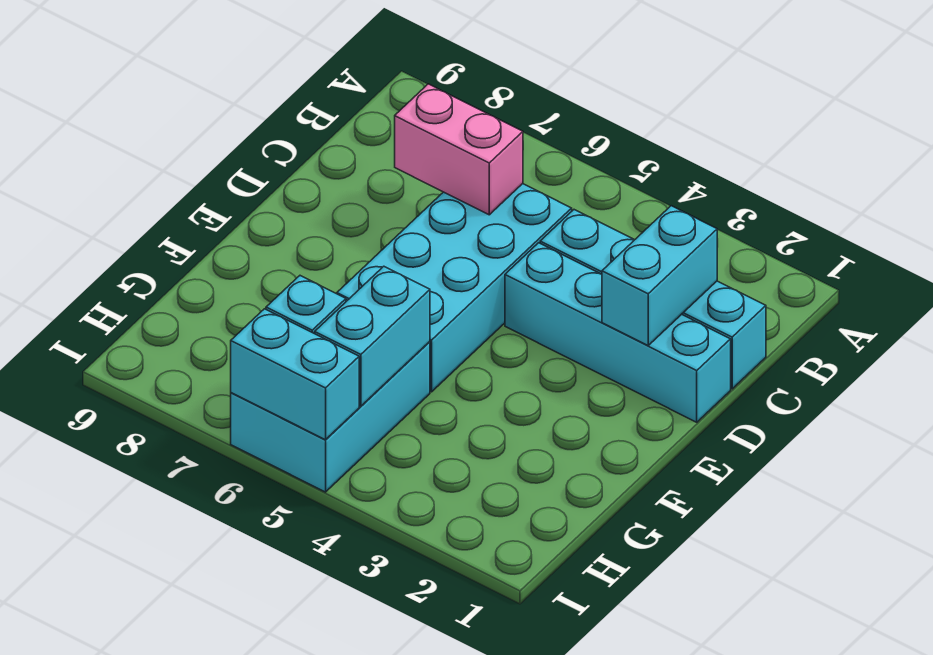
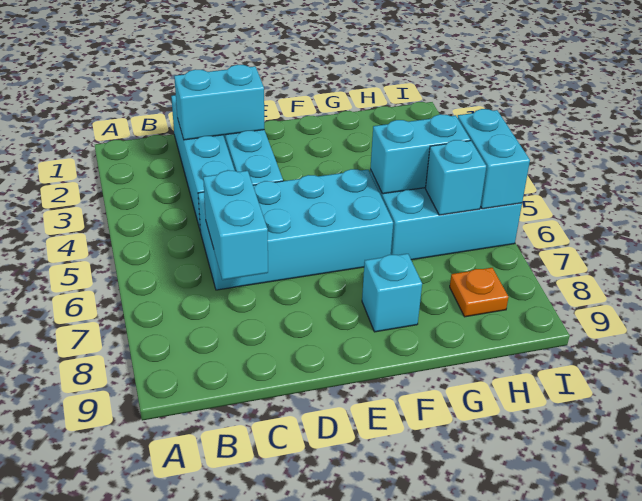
pink 1x2 brick [395,84,523,215] -> cyan 1x2 brick [203,170,268,280]
none -> cyan 1x1 brick [362,254,422,332]
none -> orange 1x1 plate [450,268,508,317]

